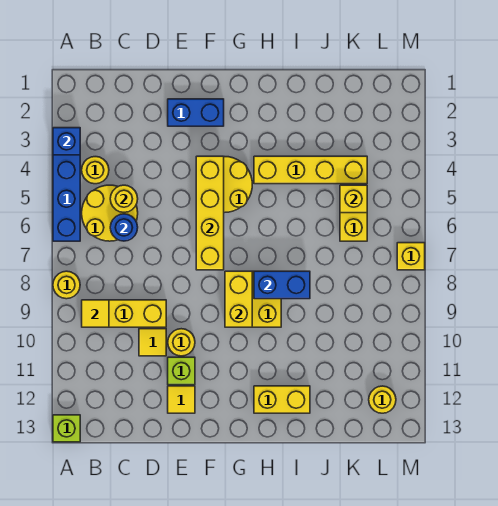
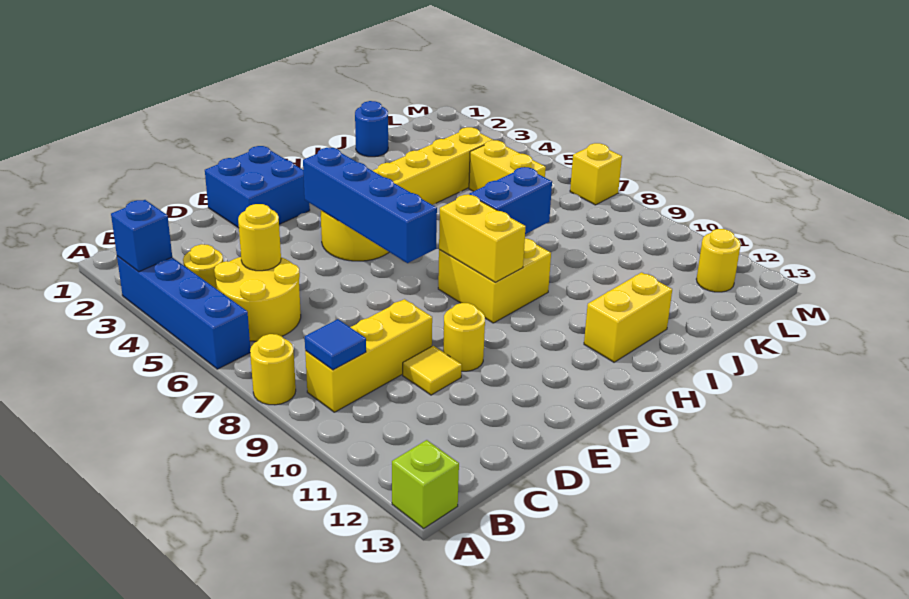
yellow 1x1 tile [82,300,109,327] -> blue 1x1 tile [305,319,366,370]
blue 1x1 round brick [110,214,138,241] -> blue 1x1 round brick moved to [355,101,388,157]
blue 1x2 brick [168,99,224,126] -> blue 2x2 brick [205,146,310,228]
lime 1x1 brick [168,357,195,385] -> none
yellow 1x1 tile [168,386,195,413] -> none
yellow 1x4 brick [196,156,224,270] -> blue 1x4 brick [303,148,437,263]
yellow 1x1 brick [340,185,367,213] -> none

